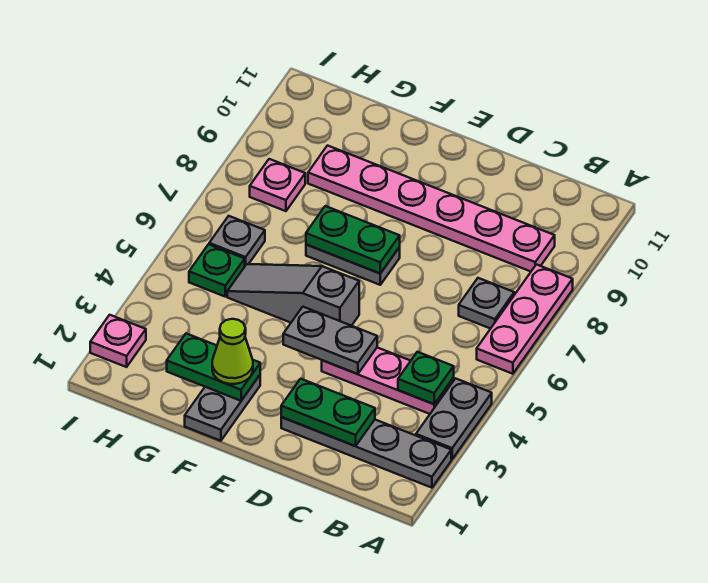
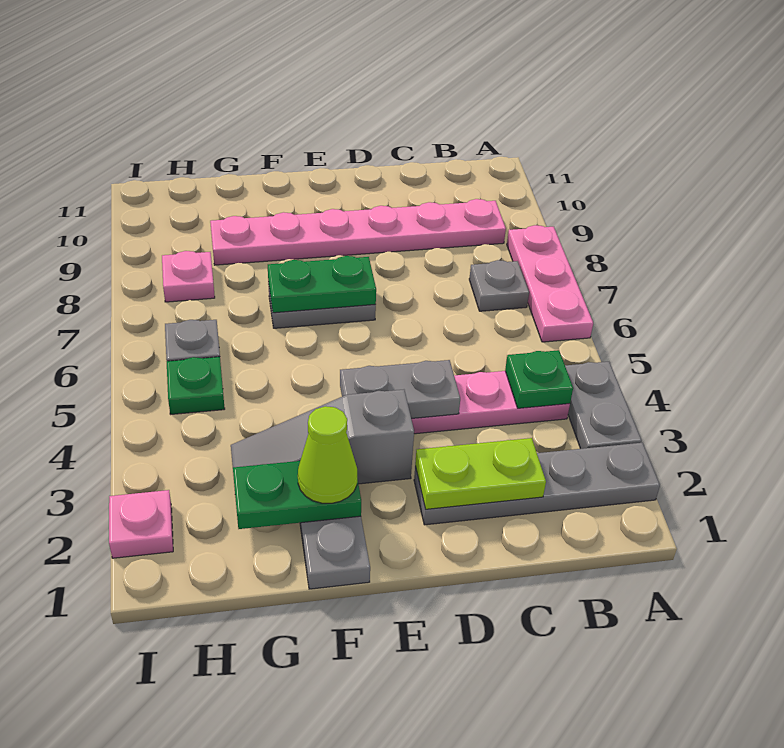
green 1x2 plate [281,379,375,446] -> lime 1x2 plate [415,438,546,509]
grey 1x3 slope [227,264,359,326] -> grey 1x3 slope moved to [231,390,414,484]

